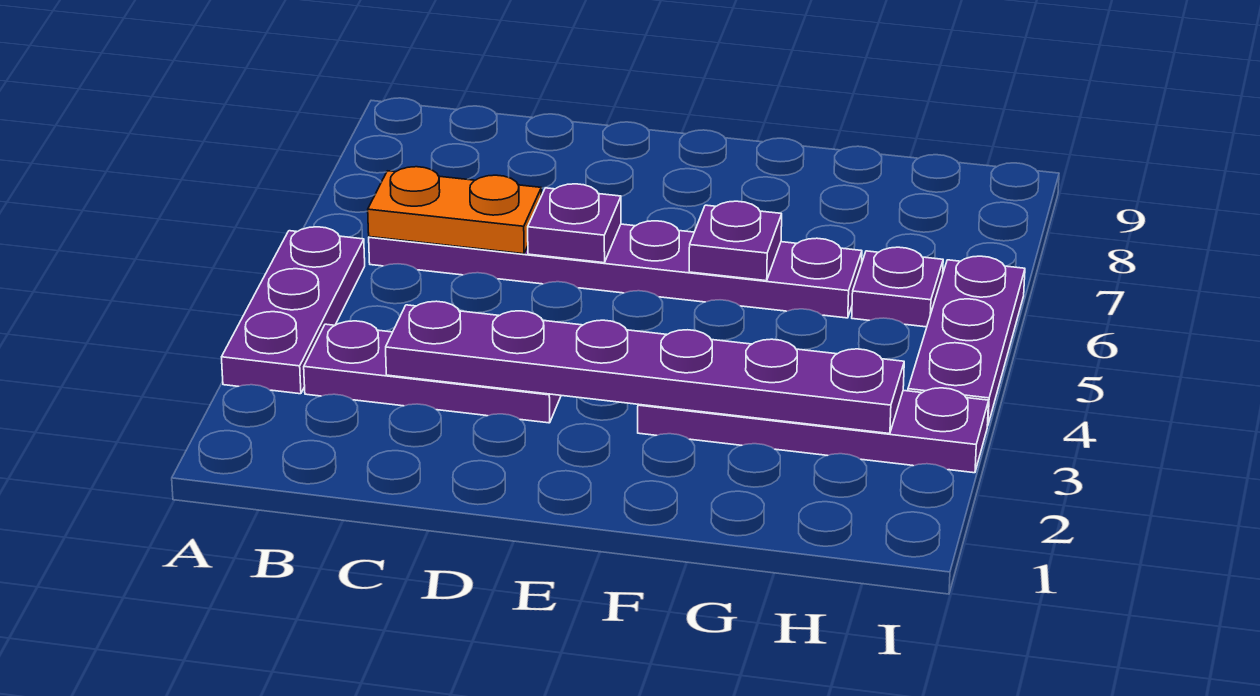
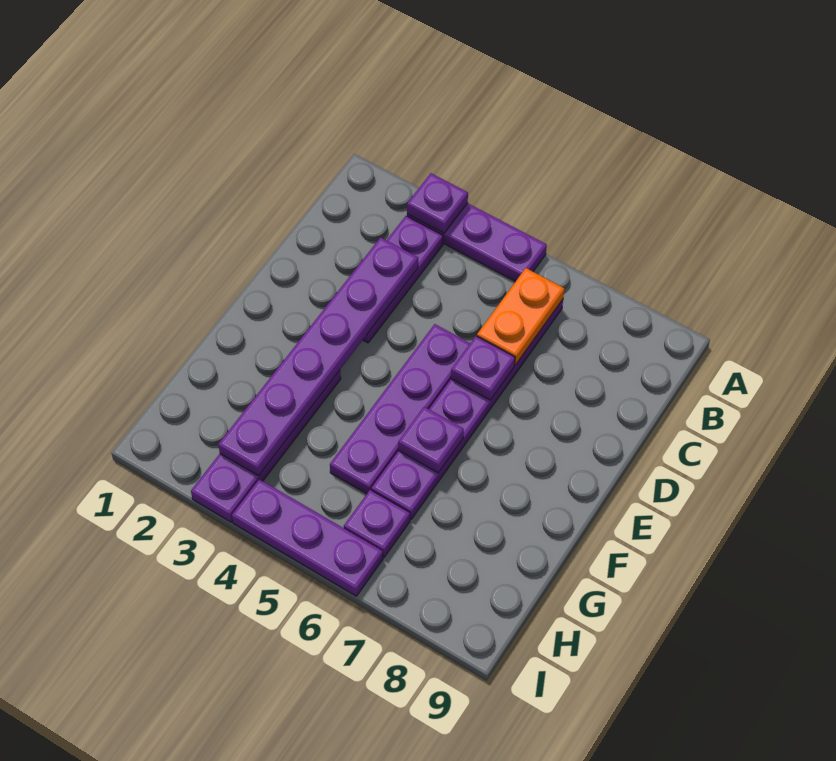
none -> purple 1x1 plate [407,173,468,233]
none -> purple 1x4 plate [330,324,470,494]

